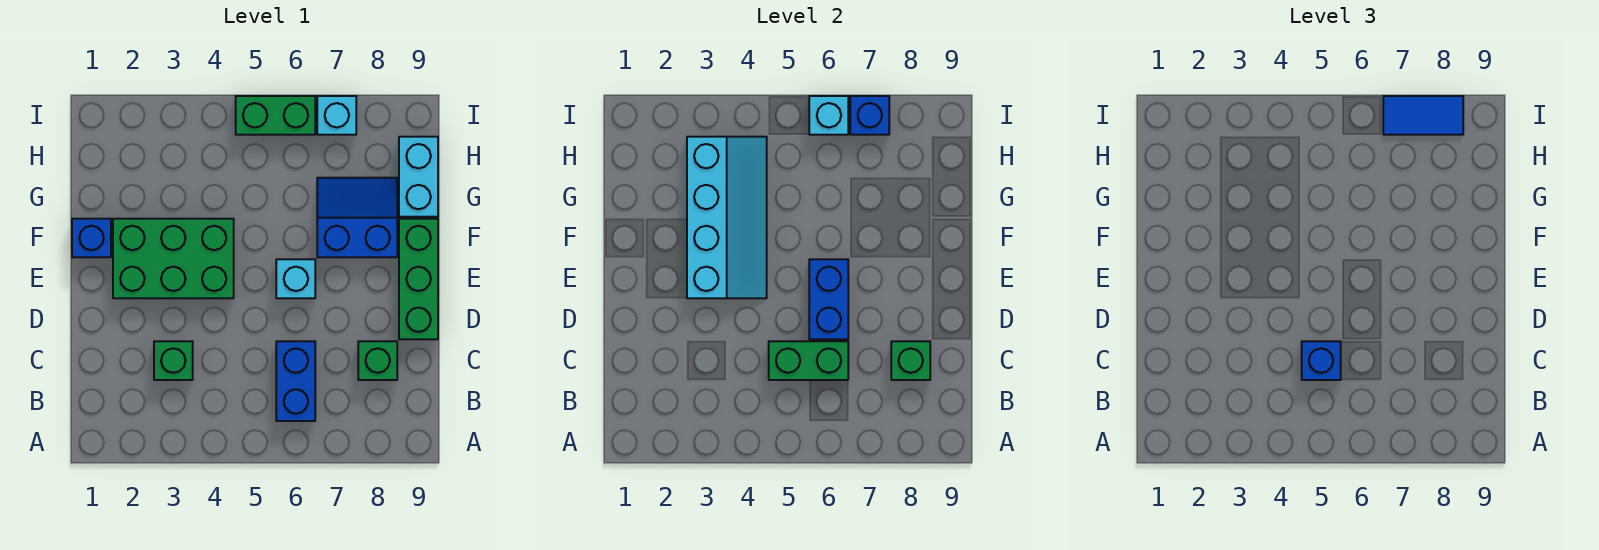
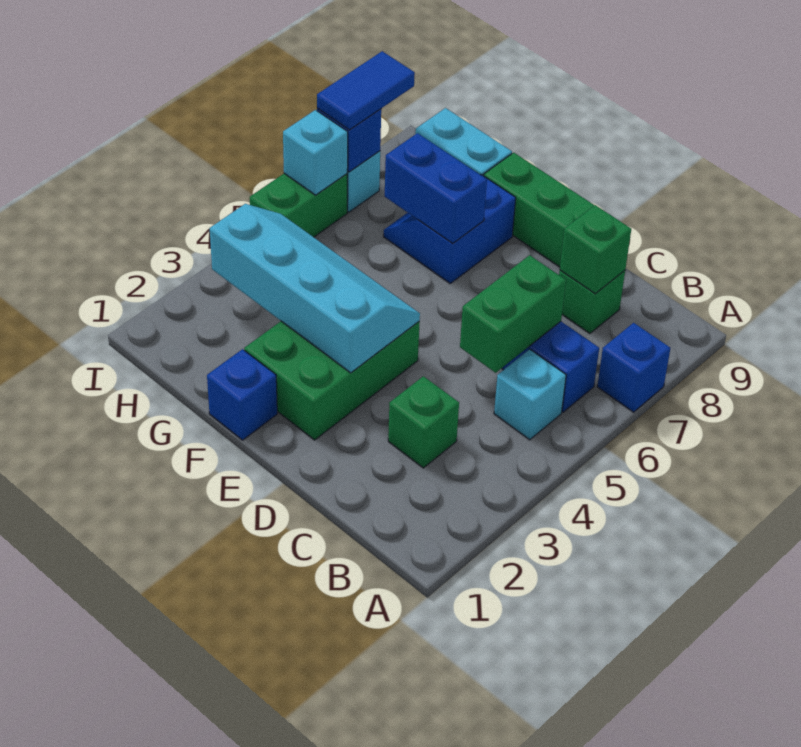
blue 1x1 brick [1302,341,1341,380] -> blue 1x1 brick moved to [597,323,670,412]
blue 1x2 brick [809,259,848,339] -> blue 1x2 brick moved to [385,133,487,244]
cyan 1x1 brick [276,259,315,298] -> cyan 1x1 brick moved to [494,349,566,440]

